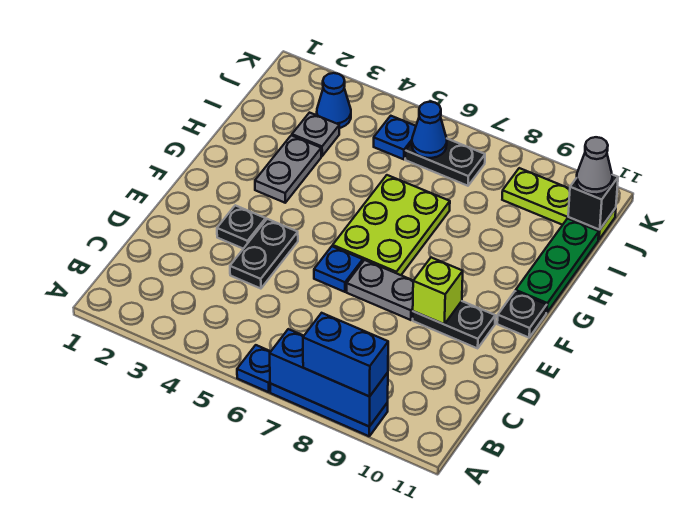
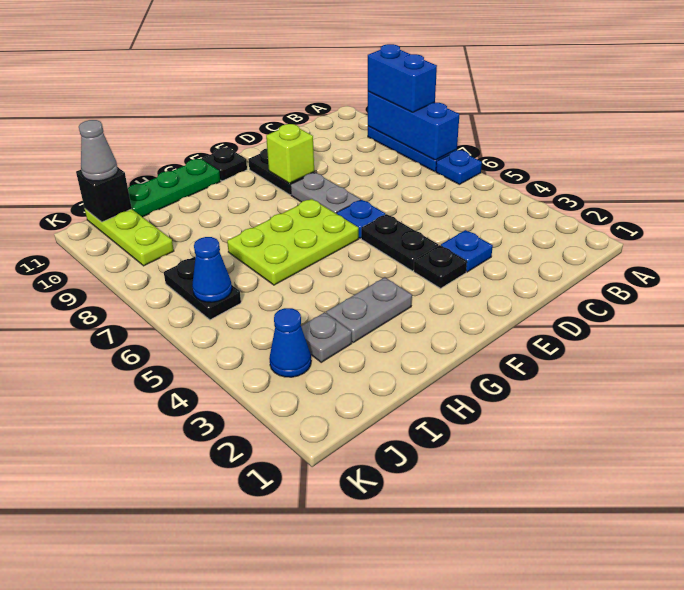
black 1x2 plate [230,219,298,289] -> black 1x2 plate turned to [361,214,438,271]
blue 1x1 plate [374,116,416,159] -> blue 1x1 plate moved to [441,230,493,272]

